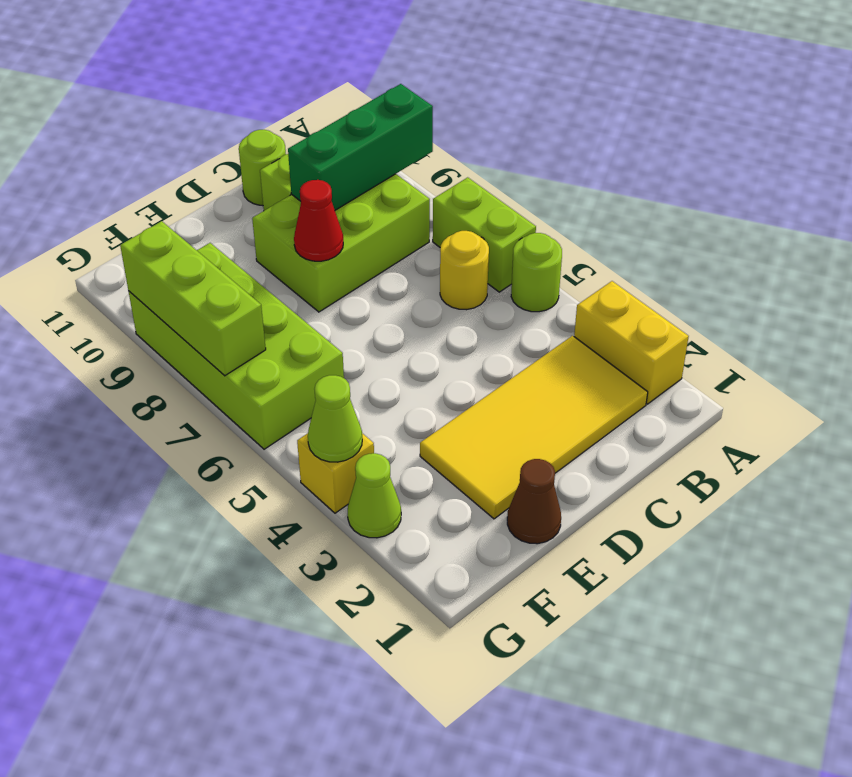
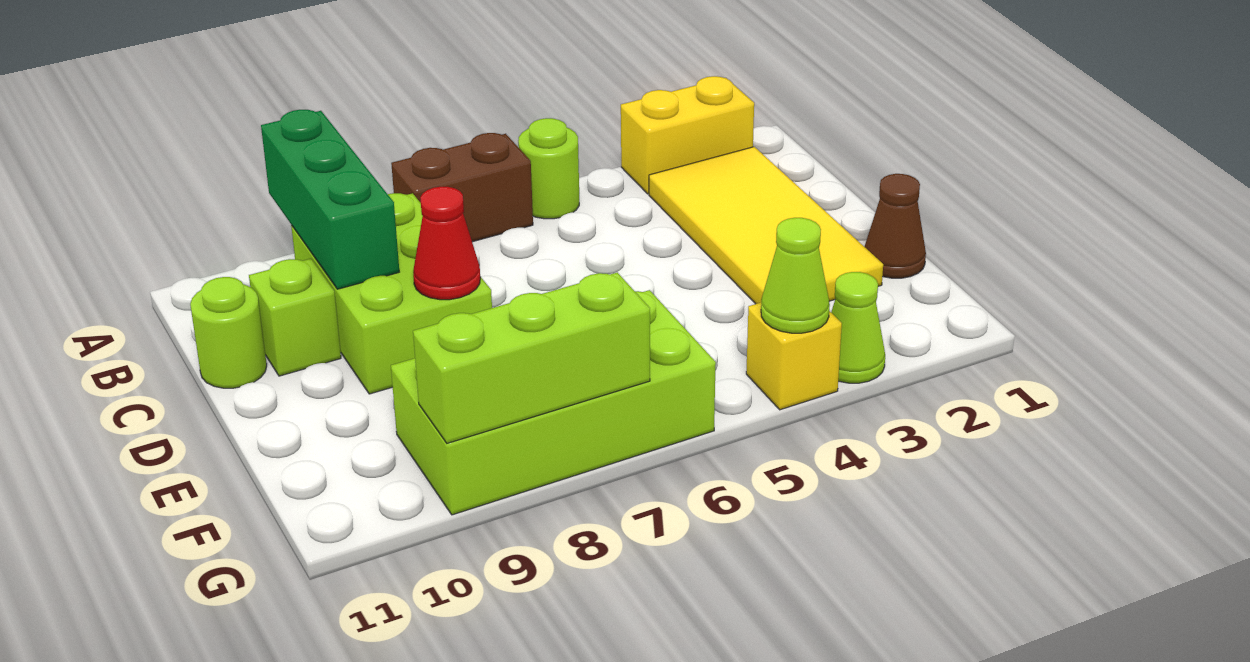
lime 1x2 brick [433,177,536,292] -> brown 1x2 brick [391,133,533,242]
yellow 1x1 round brick [440,231,489,310] -> none

